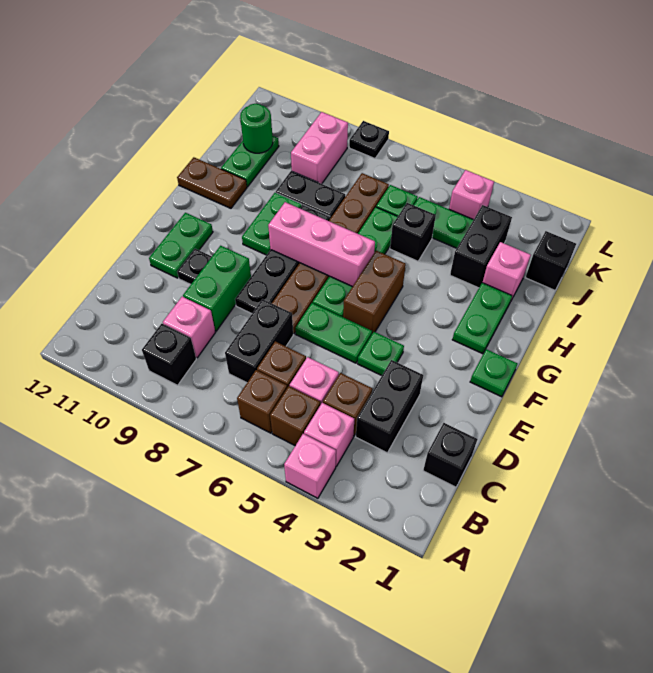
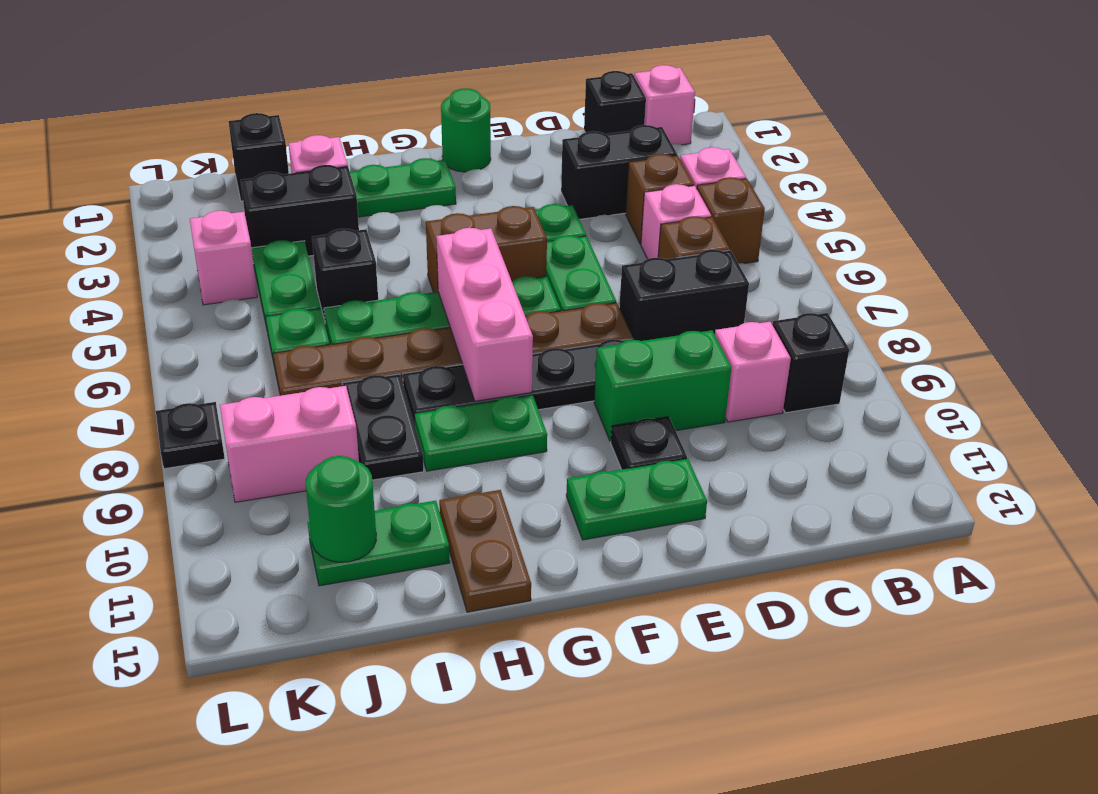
pink 1x1 brick [284,434,336,498] -> pink 1x1 brick moved to [634,65,695,145]
brown 1x1 brick [237,370,287,433] -> none
green 1x1 plate [470,349,517,397] -> green 1x1 round brick [441,89,491,172]

